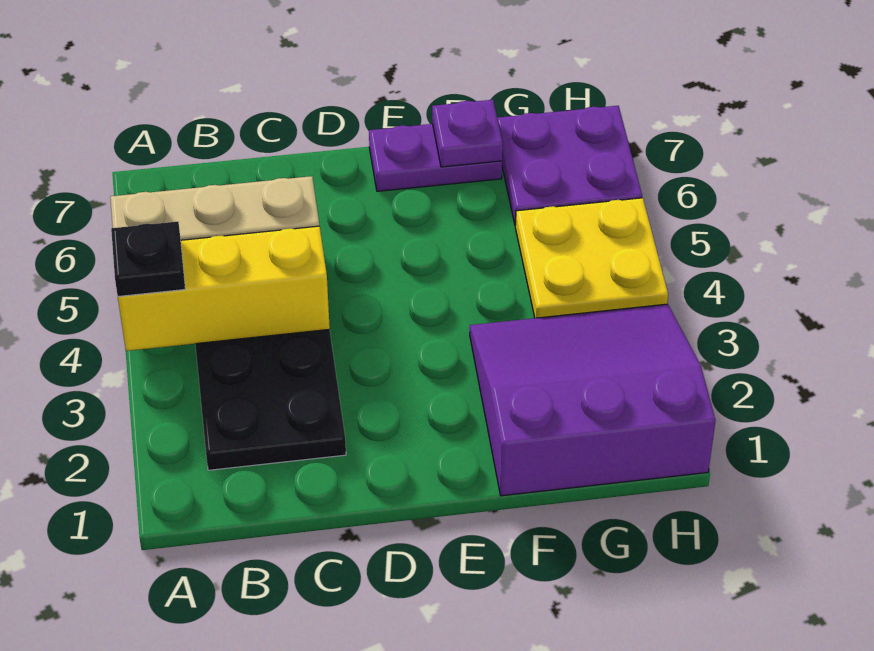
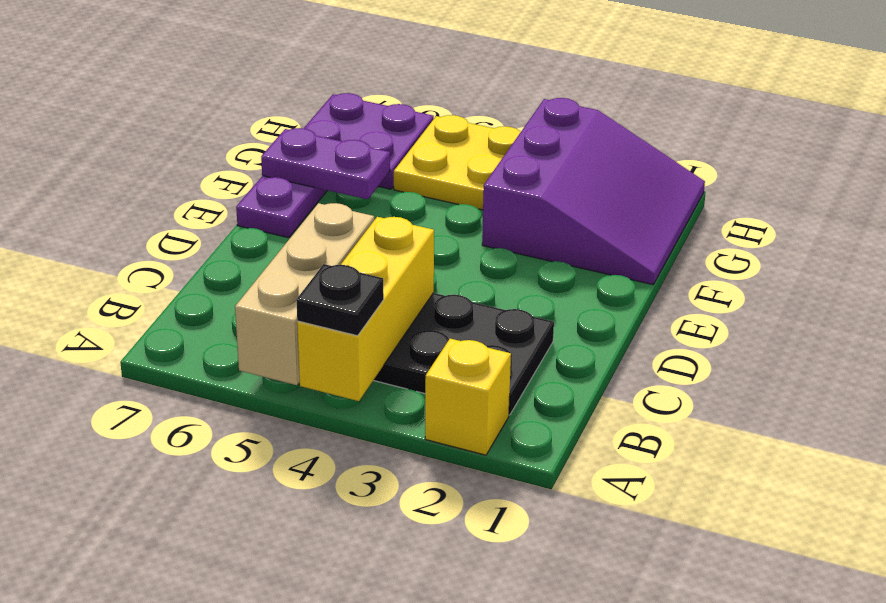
none -> yellow 1x1 brick [425,339,511,455]
purple 3x3 slope [470,304,716,496] -> purple 3x3 slope turned to [482,98,705,285]
purple 1x1 plate [432,100,503,167] -> purple 1x2 plate [261,128,390,199]

